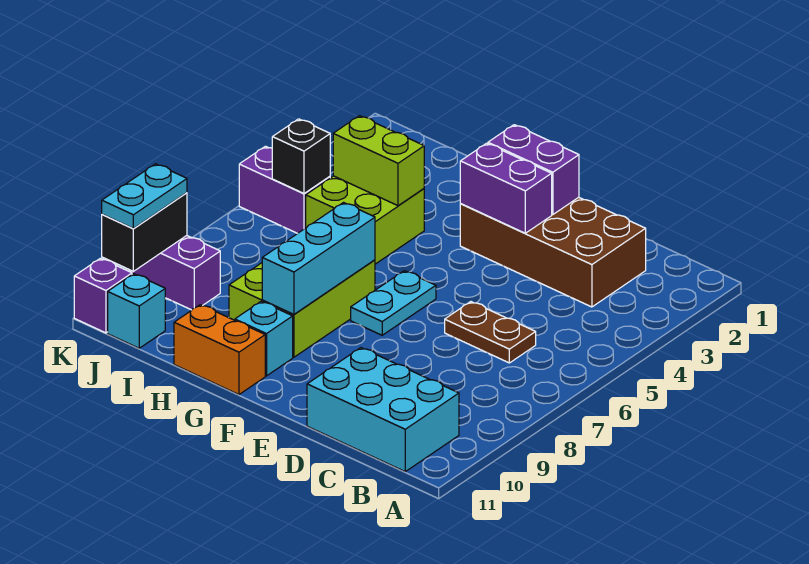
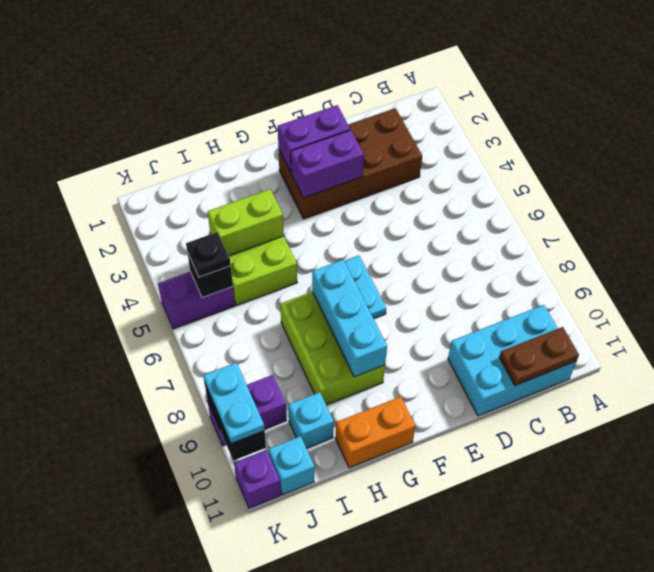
brown 1x2 plate [445,302,536,363] -> brown 1x2 plate moved to [499,327,579,385]
cyan 1x1 brick [235,301,293,376] -> cyan 1x1 brick moved to [288,392,334,448]
none -> black 1x1 plate [186,232,231,277]

